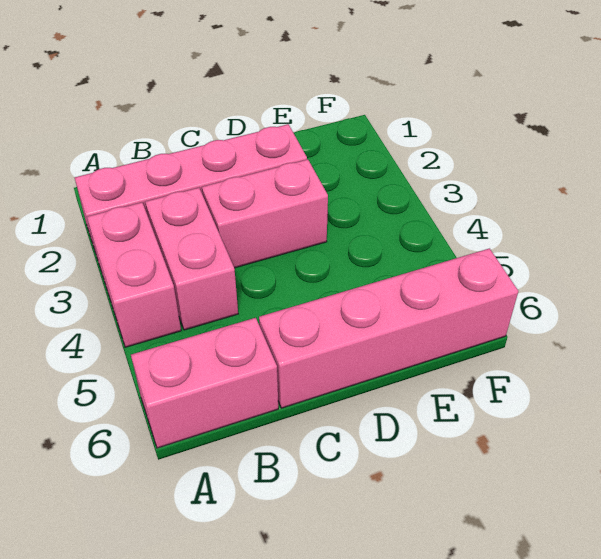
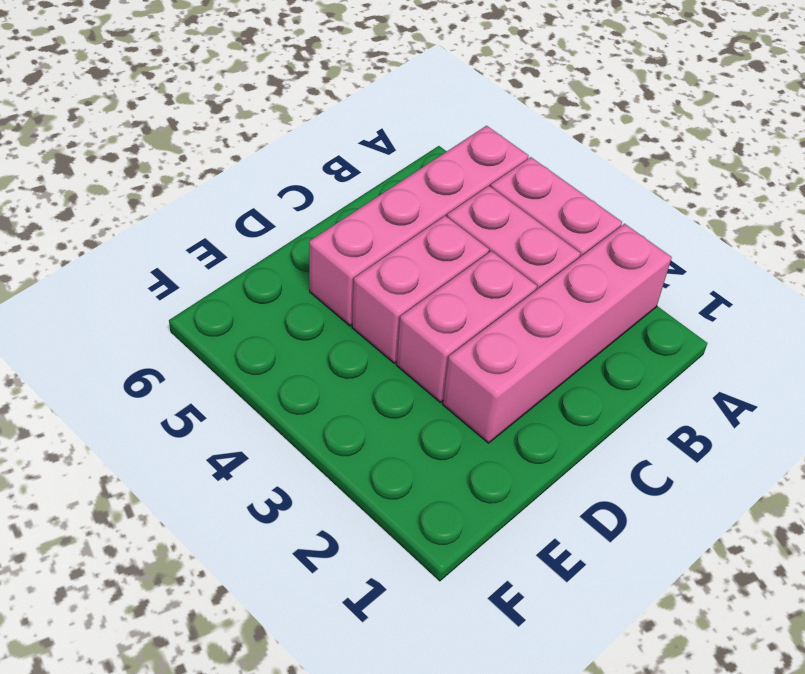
pink 1x2 brick [131,318,278,448] -> pink 1x2 brick moved to [352,216,489,363]
pink 1x4 brick [259,249,518,408] -> pink 1x4 brick moved to [309,126,528,326]

